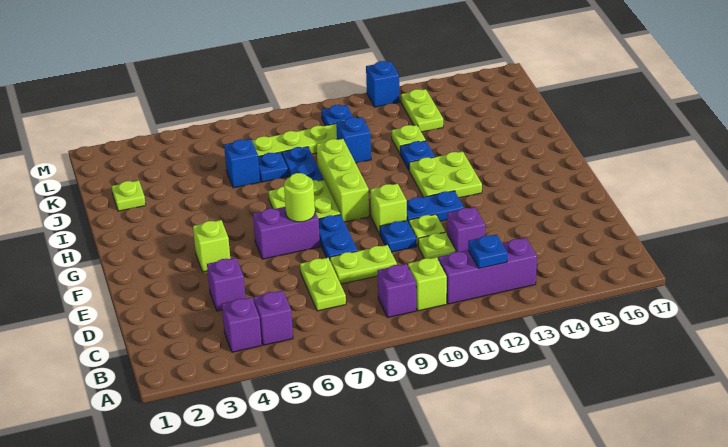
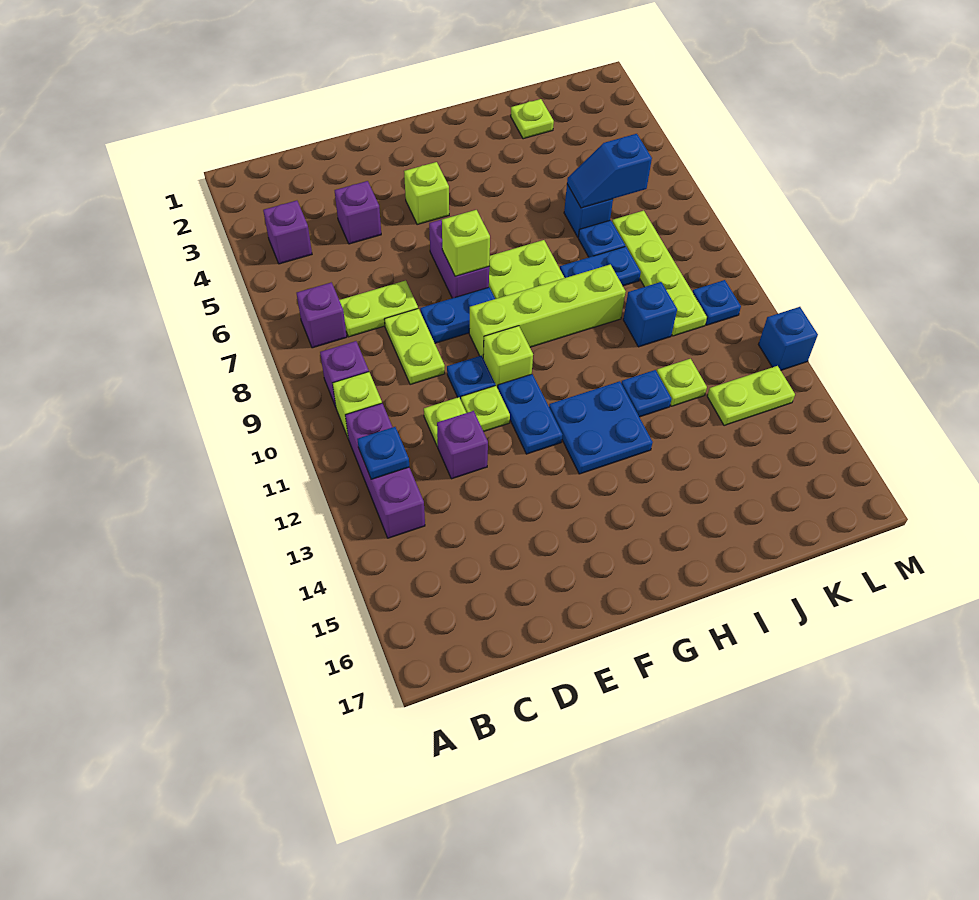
purple 1x1 brick [253,291,293,345] -> purple 1x1 brick moved to [297,282,347,348]
lime 1x1 round brick [284,173,315,222] -> lime 1x1 brick [442,210,490,276]
lime 1x3 brick [316,139,369,222] -> lime 1x4 brick [469,264,626,357]
lime 2x2 plate [409,151,482,198] -> blue 2x2 plate [549,381,653,474]
none -> blue 1x2 slope [567,134,652,208]

